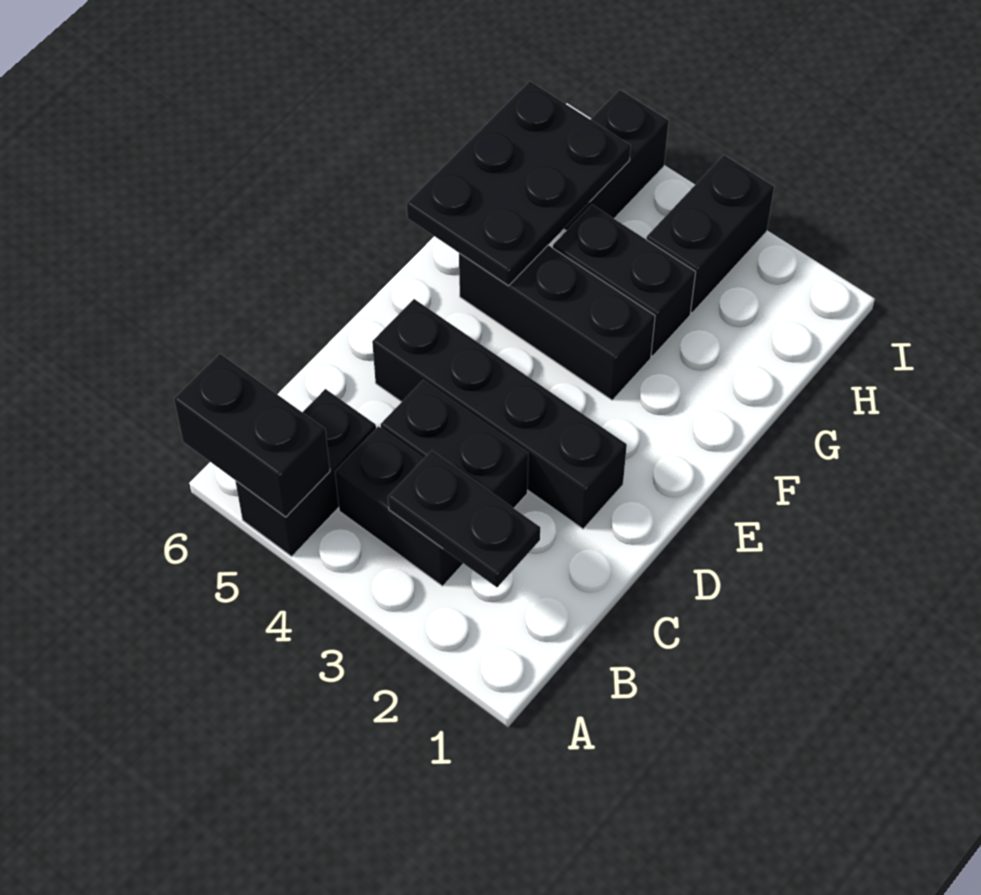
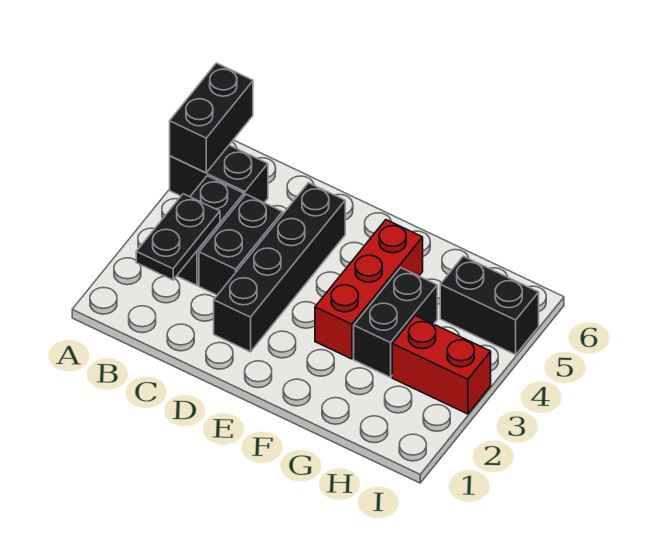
black 1x3 brick [459,245,655,400] -> red 1x3 brick [315,220,423,359]
black 2x3 plate [407,81,631,286] -> none
black 1x2 brick [646,155,774,313] -> red 1x2 brick [392,316,491,414]

